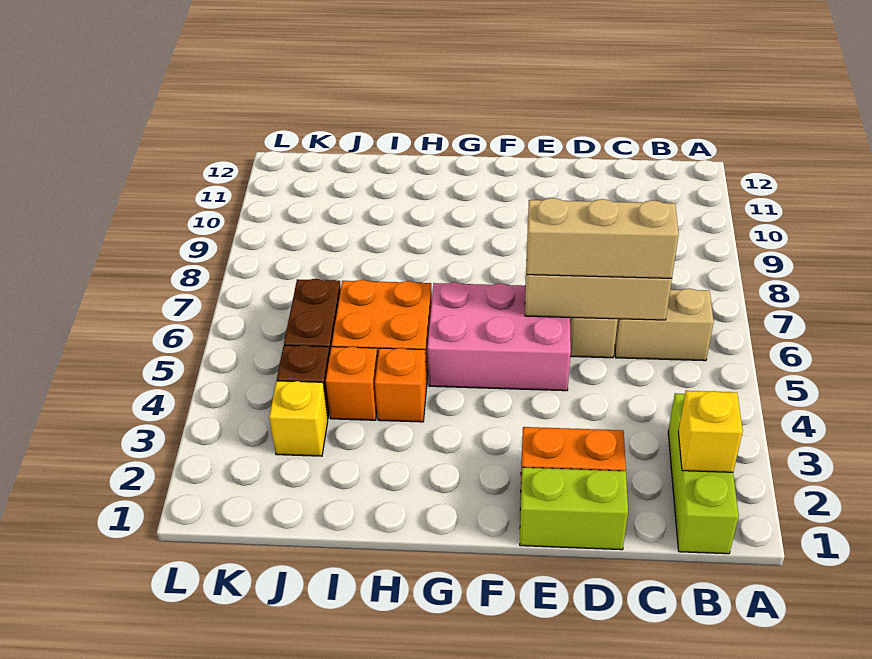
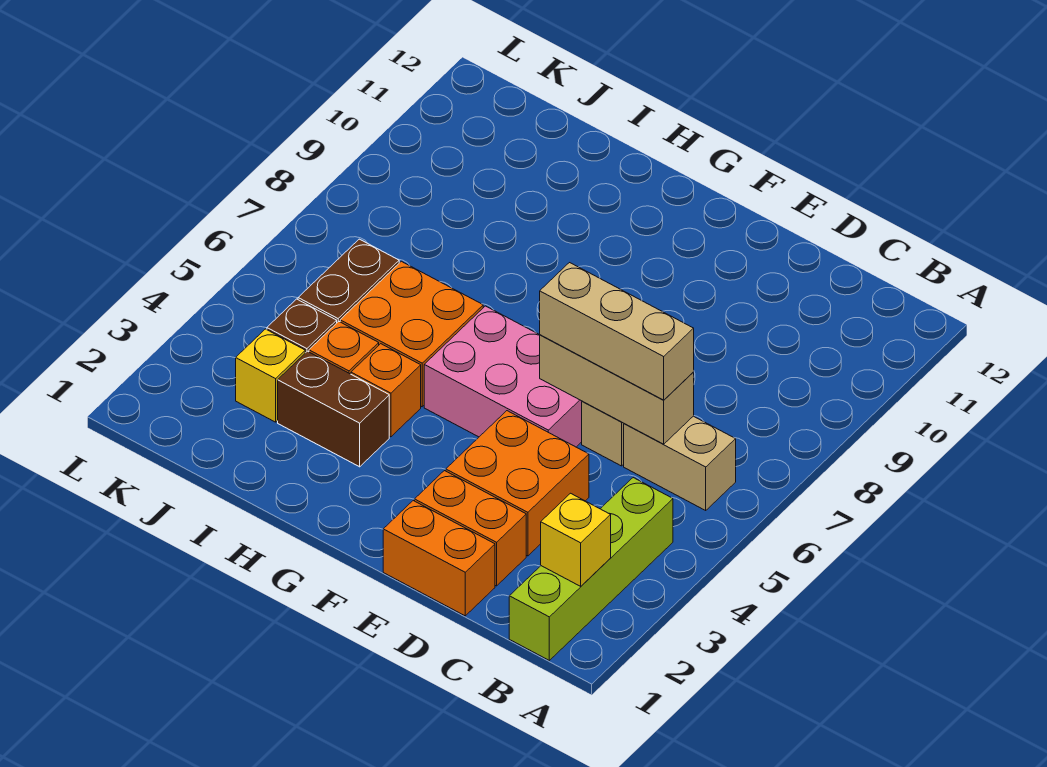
lime 1x3 brick [668,393,739,554] -> lime 1x4 brick [509,478,673,660]
lime 1x2 brick [520,467,628,550] -> orange 1x2 brick [383,501,495,616]
none -> orange 2x2 brick [446,411,589,556]
none -> brown 1x2 brick [278,351,389,467]

